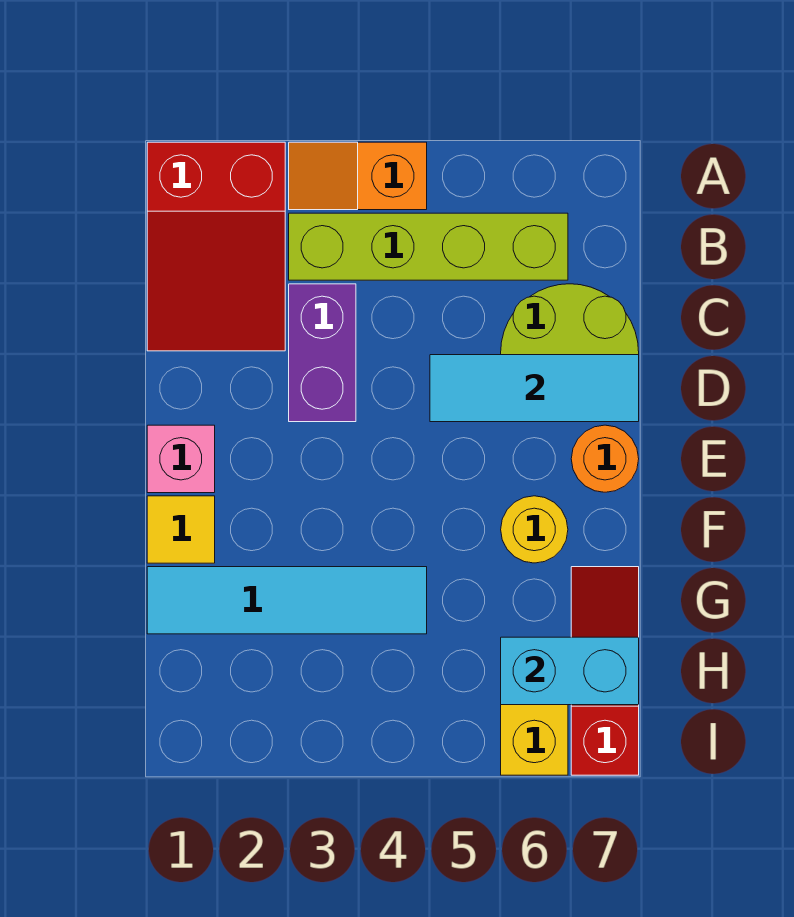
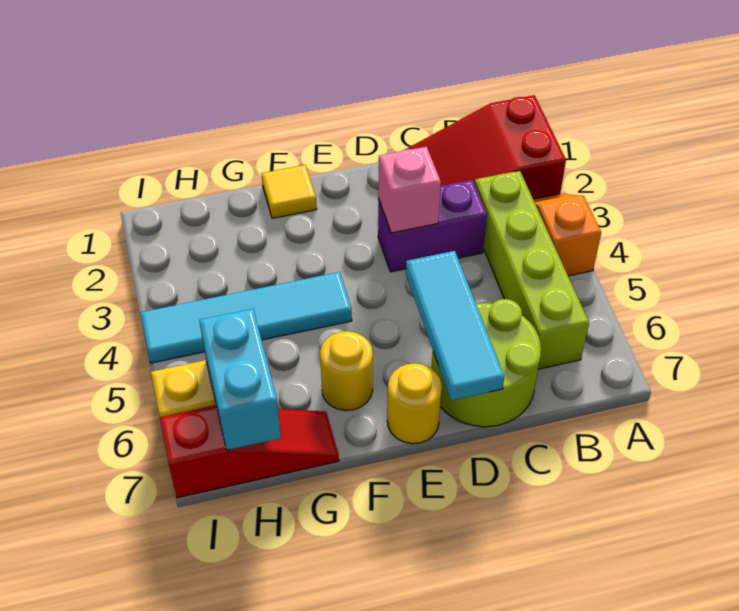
pink 1x1 brick [147,425,215,493] -> pink 1x1 brick moved to [378,147,441,233]
orange 1x1 round brick [571,425,639,492] -> yellow 1x1 round brick [387,363,442,444]
cyan 1x4 tile [147,567,427,634] -> cyan 1x4 tile turned to [141,272,352,363]

